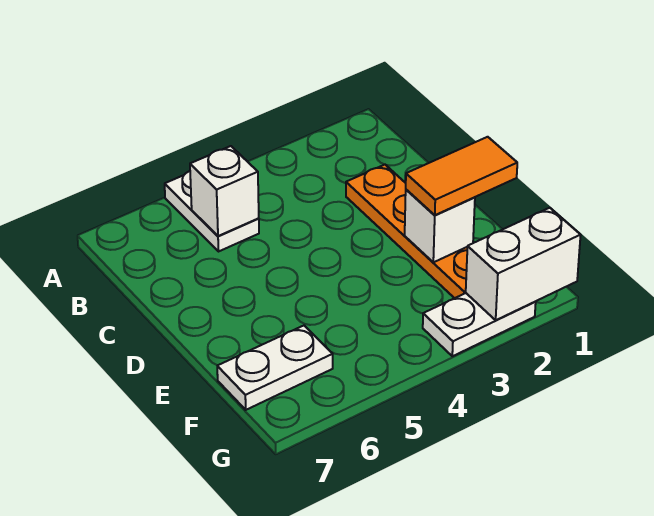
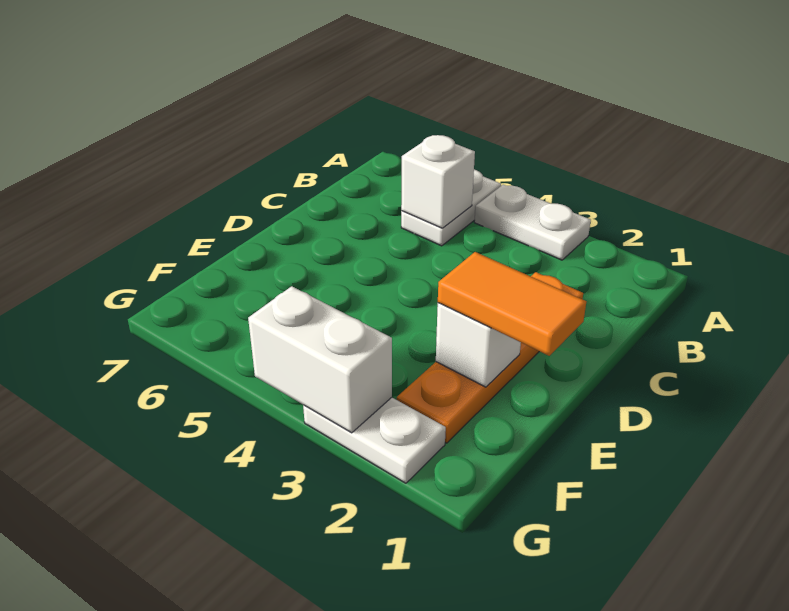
white 1x2 plate [217,326,333,410] -> white 1x2 plate moved to [474,185,591,260]
white 1x2 brick [466,208,581,320] -> white 1x2 brick moved to [248,286,392,433]

